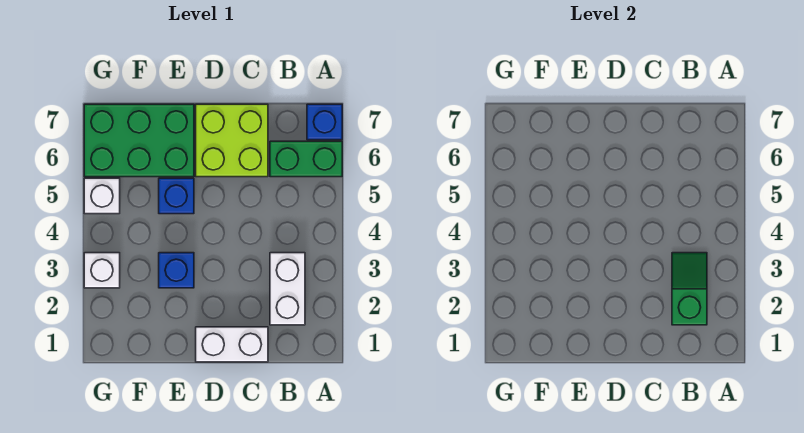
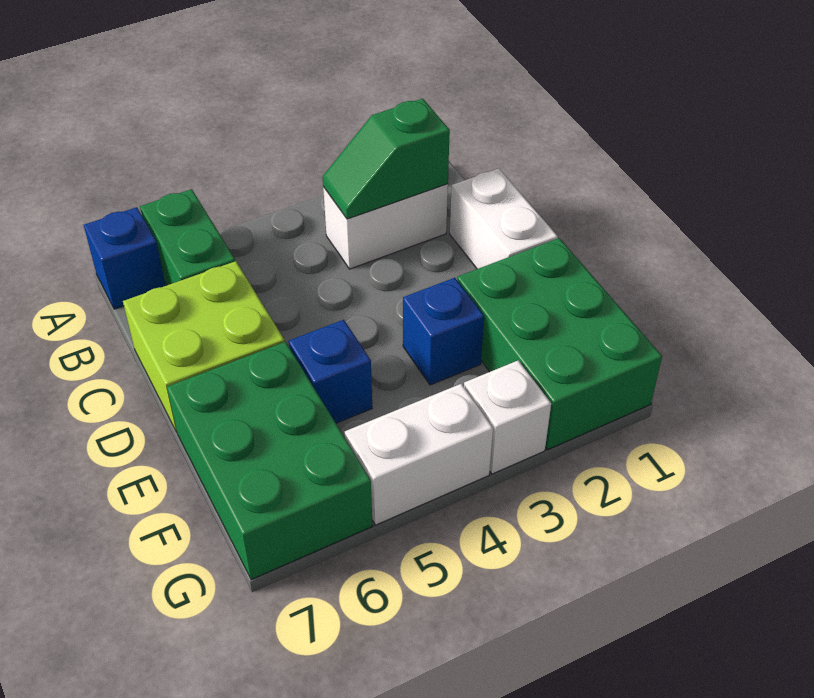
none -> green 2x3 brick [457,238,662,450]
white 1x1 brick [84,178,120,214] -> white 1x2 brick [345,384,493,525]

